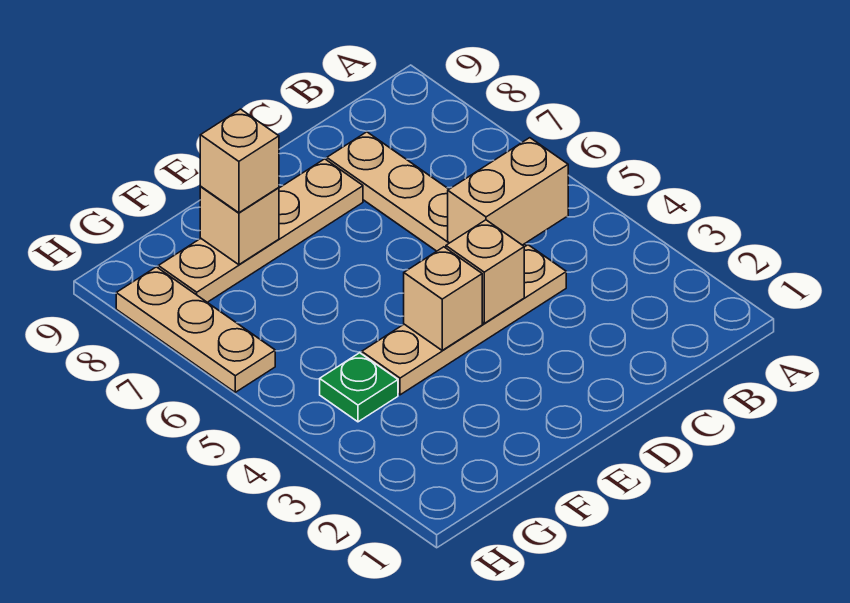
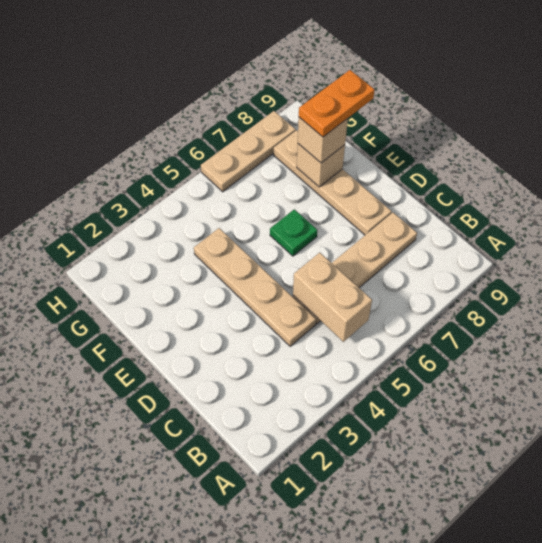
tan 1x1 brick [446,220,524,323] -> none
tan 1x1 brick [404,247,482,351] -> none
none -> orange 1x2 plate [299,70,375,137]
green 1x1 plate [320,353,398,422] -> green 1x1 plate moved to [270,209,317,256]

